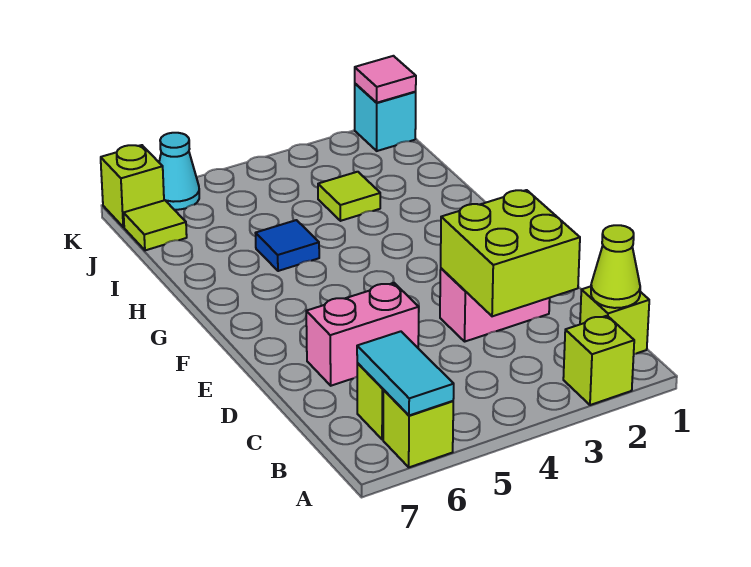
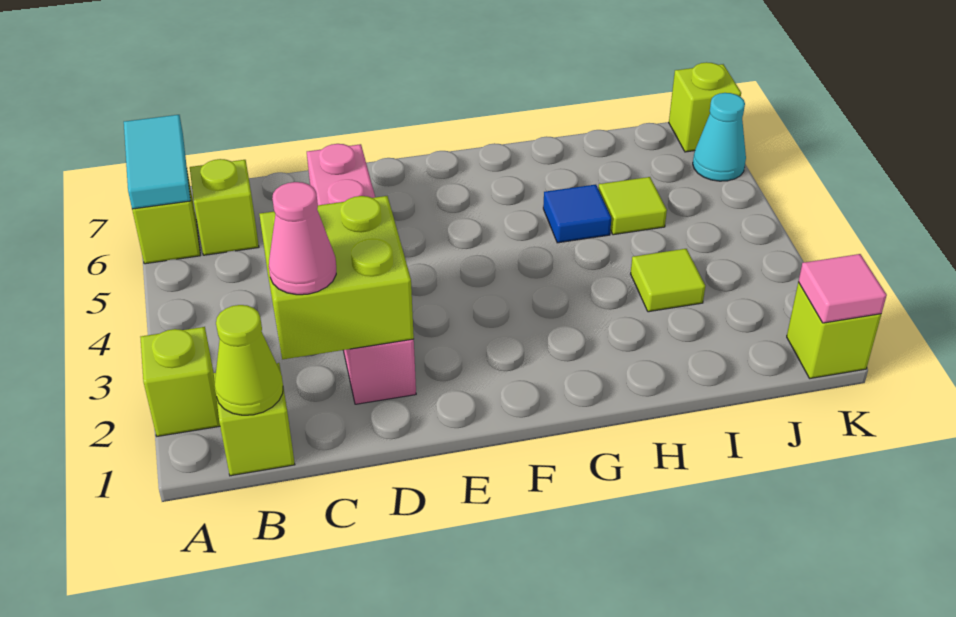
cyan 1x2 tile [357,331,454,415] -> cyan 1x2 tile turned to [124,115,190,209]
none -> pink 1x1 cone [269,182,336,295]
lime 1x1 tile [124,200,187,250] -> lime 1x1 tile moved to [598,177,667,235]
cyan 1x1 brick [355,84,416,151] -> lime 1x1 brick [787,282,881,378]

